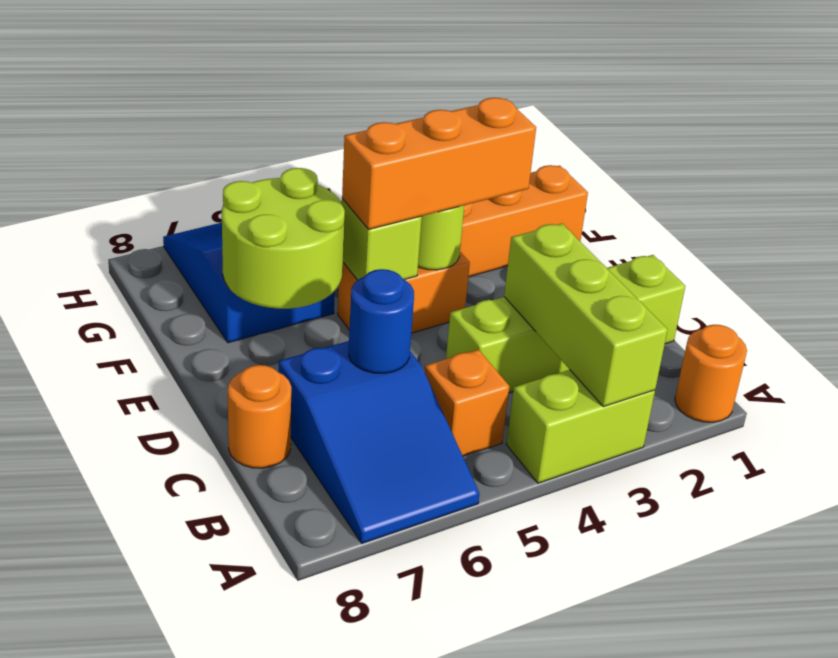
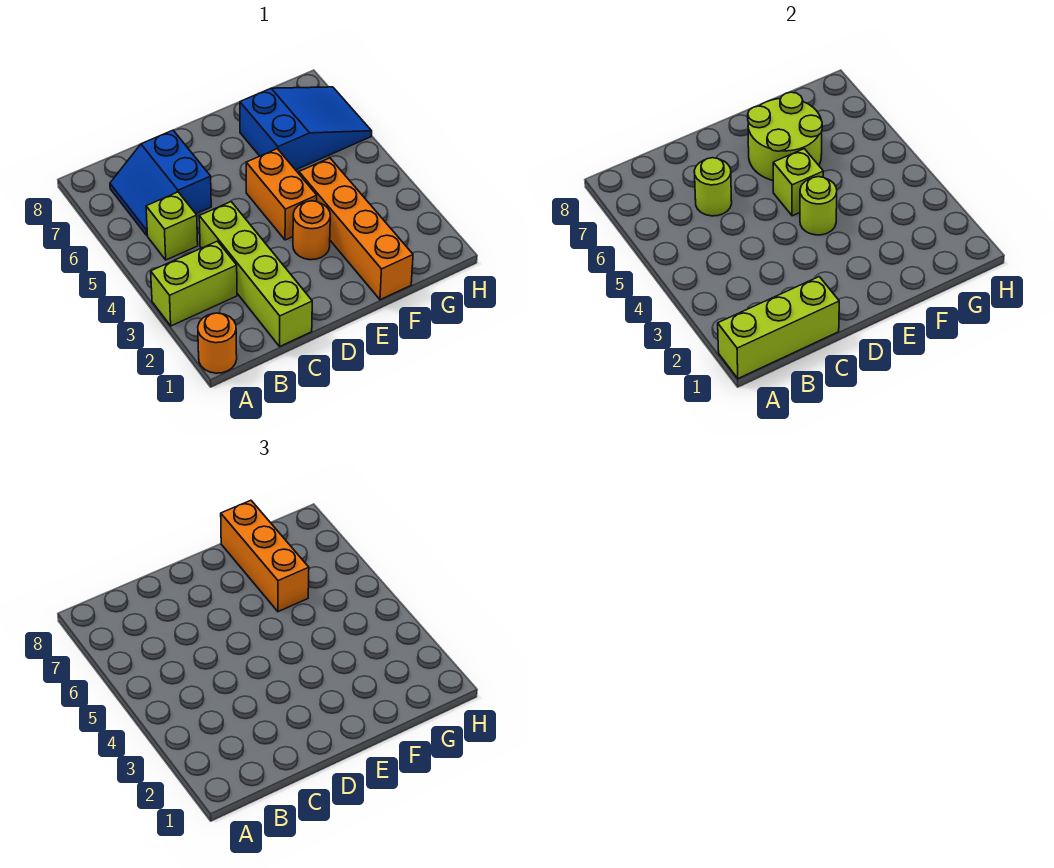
lime 1x2 brick [506,370,655,483] -> lime 1x2 brick turned to [151,241,237,326]
lime 1x3 brick [504,224,667,407] -> lime 1x3 brick moved to [718,277,839,379]
blue 2x3 slope [279,341,480,543] -> blue 2x2 slope [110,130,211,235]
orange 1x1 brick [424,350,509,456] -> lime 1x1 brick [146,192,198,260]
blue 1x1 round brick [348,269,414,373] -> lime 1x1 round brick [694,158,732,216]
orange 1x1 round brick [228,365,291,468] -> orange 1x1 round brick moved to [293,201,330,260]
orange 1x3 brick [342,98,536,230] -> orange 1x3 brick moved to [221,500,309,612]

